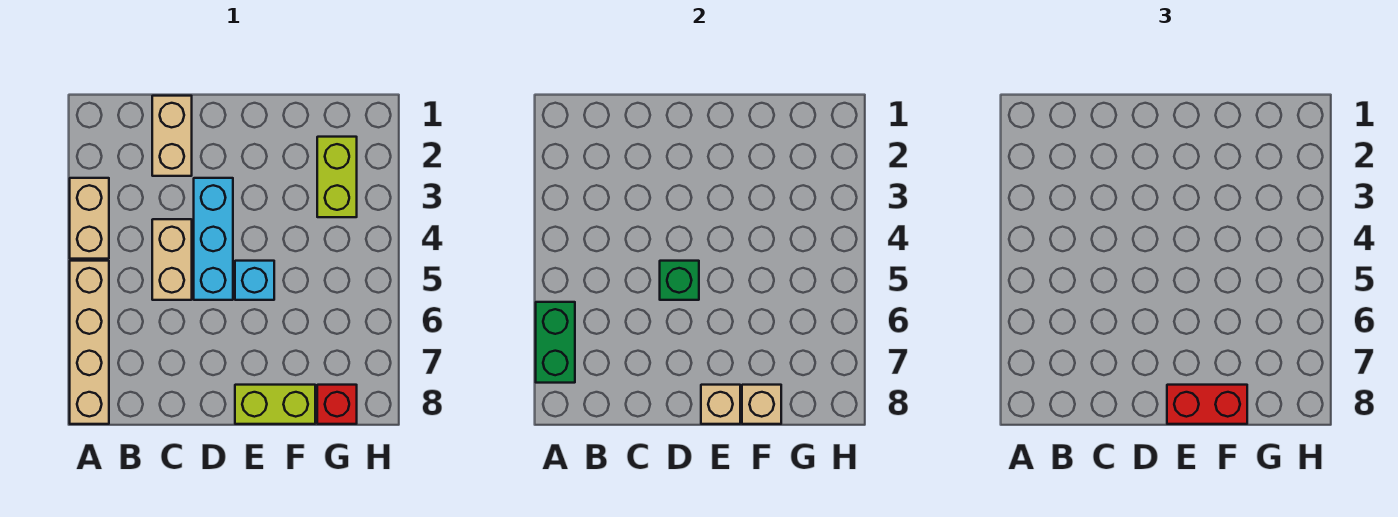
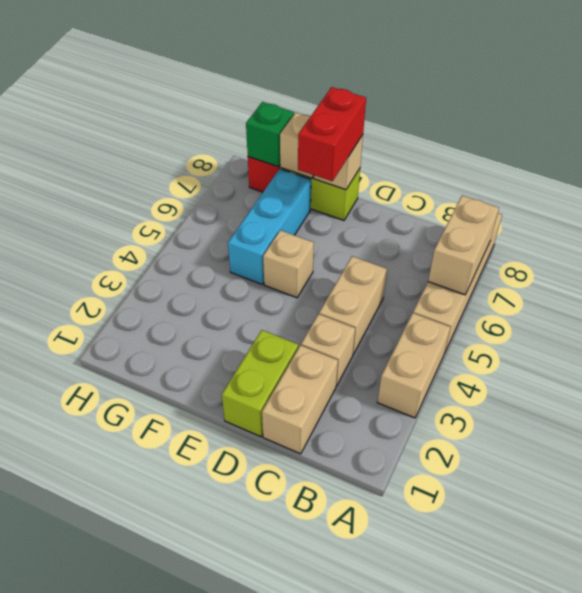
green 1x2 brick [536,302,575,383] -> tan 1x2 brick [428,196,499,295]
none -> tan 1x1 brick [301,314,355,386]
cyan 1x3 brick [194,178,233,300] -> cyan 1x3 brick moved to [228,169,311,285]
green 1x1 brick [660,261,699,300] -> green 1x1 brick moved to [246,102,294,167]
cyan 1x1 brick [235,261,274,300] -> tan 1x1 brick [263,230,314,298]
red 1x2 brick [1167,385,1247,424] -> red 1x2 brick turned to [298,87,366,181]
lime 1x2 brick [317,137,357,217] -> lime 1x2 brick moved to [222,330,298,437]

